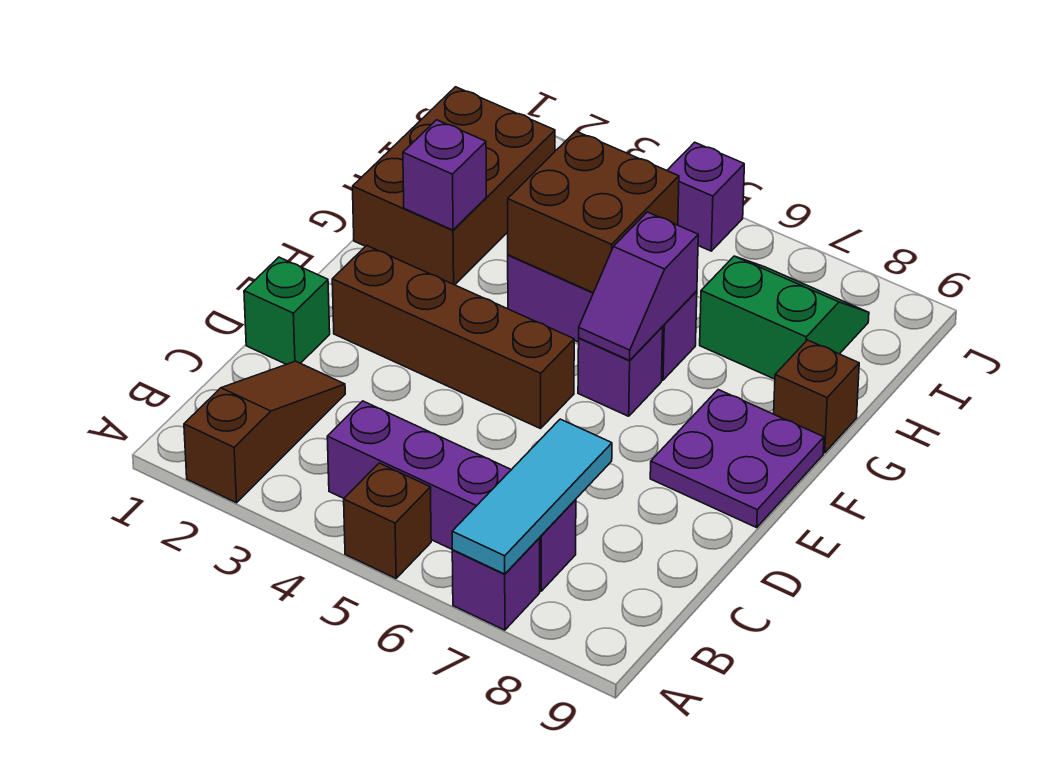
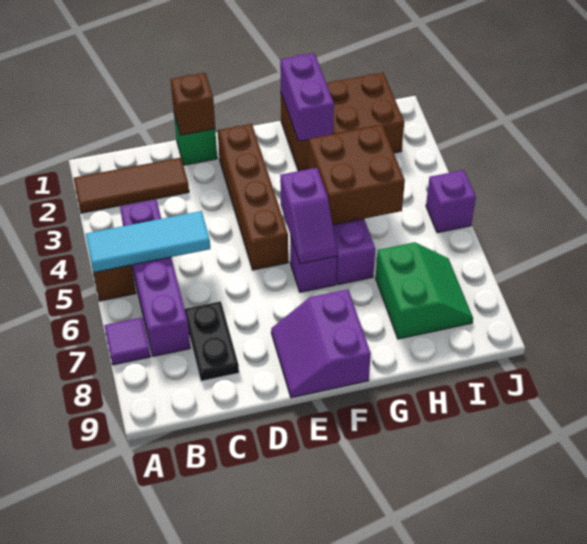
brown 1x3 slope [184,361,345,503] -> brown 1x3 tile [74,158,189,213]
purple 1x1 brick [452,538,540,630] -> purple 1x1 tile [104,318,151,365]
cyan 1x3 tile [452,419,612,574] -> cyan 1x3 tile moved to [86,211,210,272]
none -> black 1x2 plate [185,301,239,381]
purple 2x2 plate [650,390,824,528] -> purple 2x2 slope [271,289,371,398]
purple 1x2 slope [579,212,698,360] -> purple 1x2 slope turned to [280,168,337,264]
purple 1x1 brick [403,120,486,230] -> purple 1x2 brick [280,53,334,141]
brown 1x1 brick [774,340,859,453] -> brown 1x1 brick moved to [170,73,215,135]

